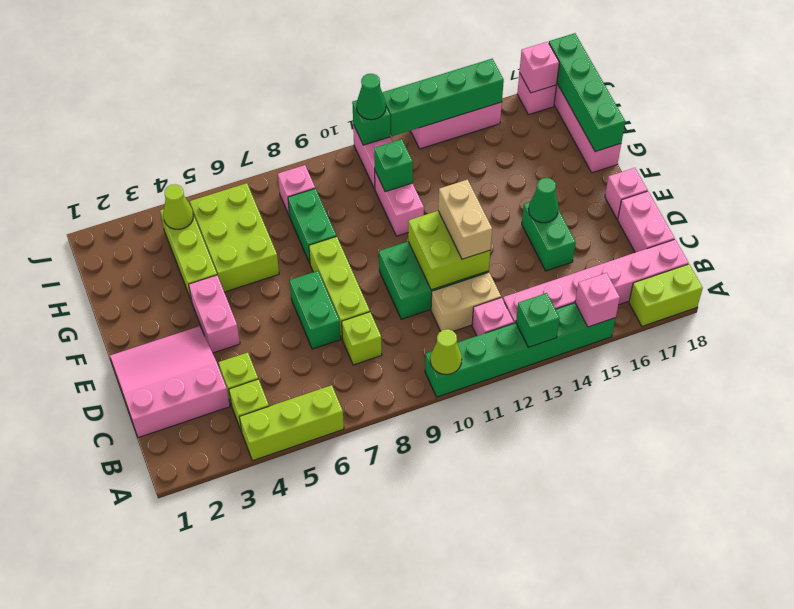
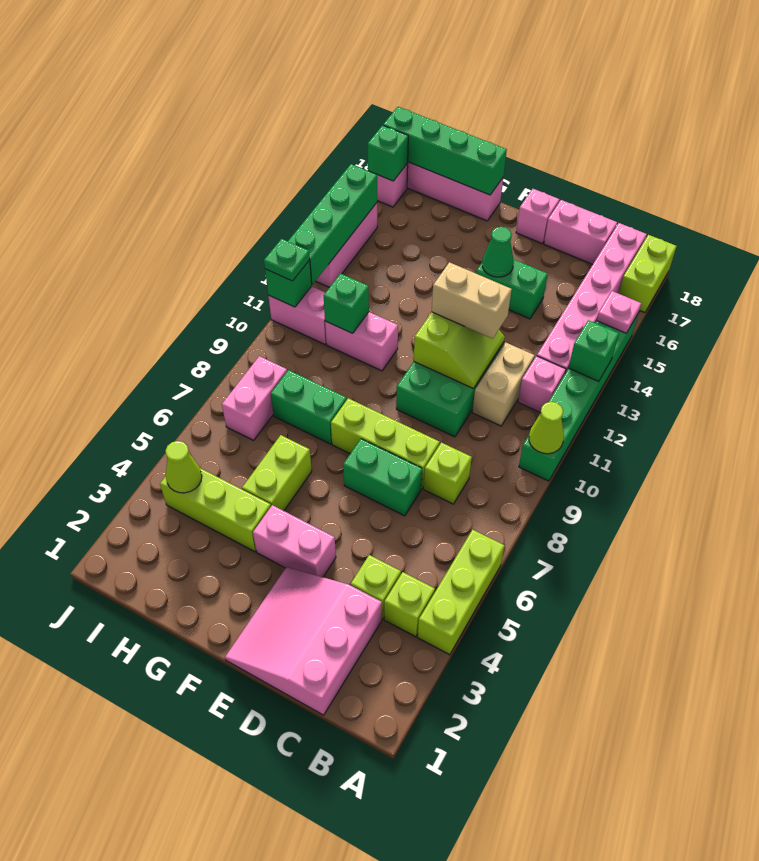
pink 1x1 brick [575,273,620,327] -> pink 1x1 plate [597,291,641,333]
lime 2x2 brick [408,211,490,290] -> lime 2x2 slope [414,312,505,389]
lime 2x3 brick [190,183,279,292] -> lime 1x2 brick [242,435,312,511]
pink 1x1 brick [278,165,315,216] -> pink 1x2 brick [222,356,287,440]
green 1x1 cone [357,74,386,120] -> green 1x1 plate [264,239,310,281]
pink 1x1 brick [519,42,559,93] -> green 1x1 brick [368,125,408,181]

